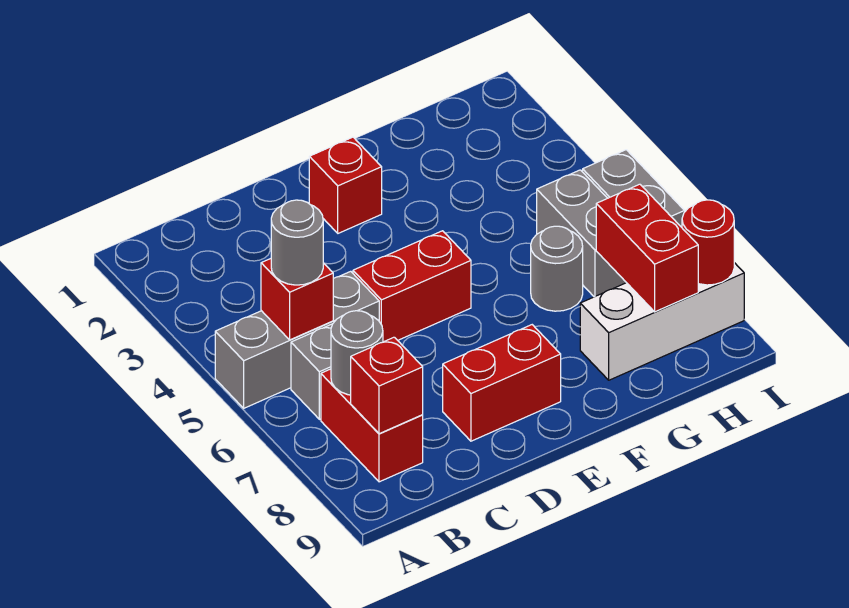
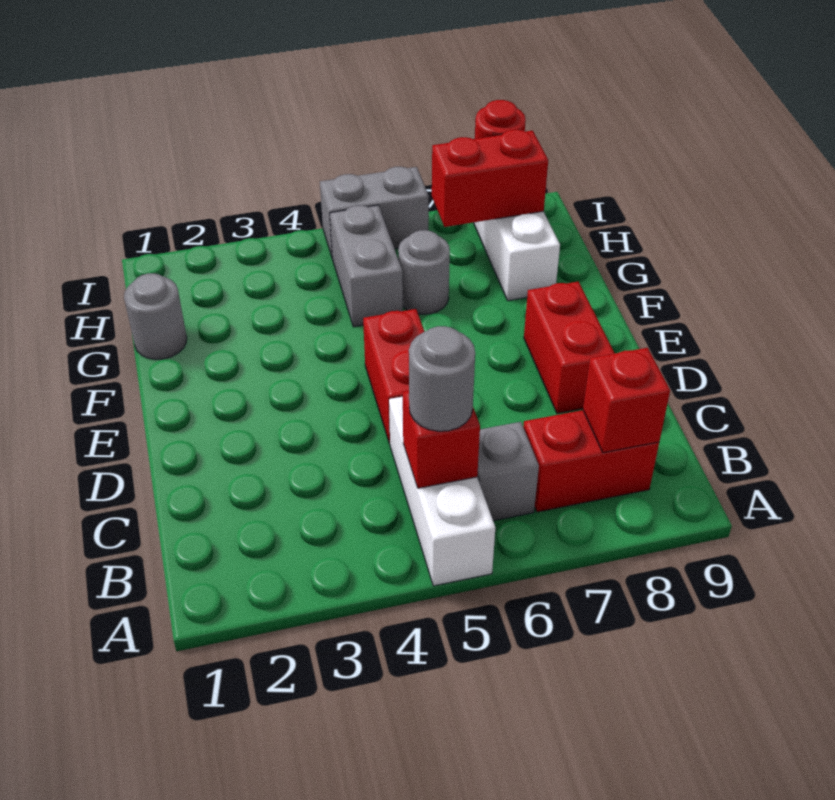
grey 1x3 brick [215,271,379,408] -> white 1x3 brick [389,397,495,586]
grey 1x1 round brick [331,311,383,395] -> grey 1x1 round brick moved to [124,273,187,360]
red 1x1 brick [309,137,382,233] -> none
grey 1x2 brick [537,170,626,297] -> grey 1x2 brick turned to [330,205,403,327]

